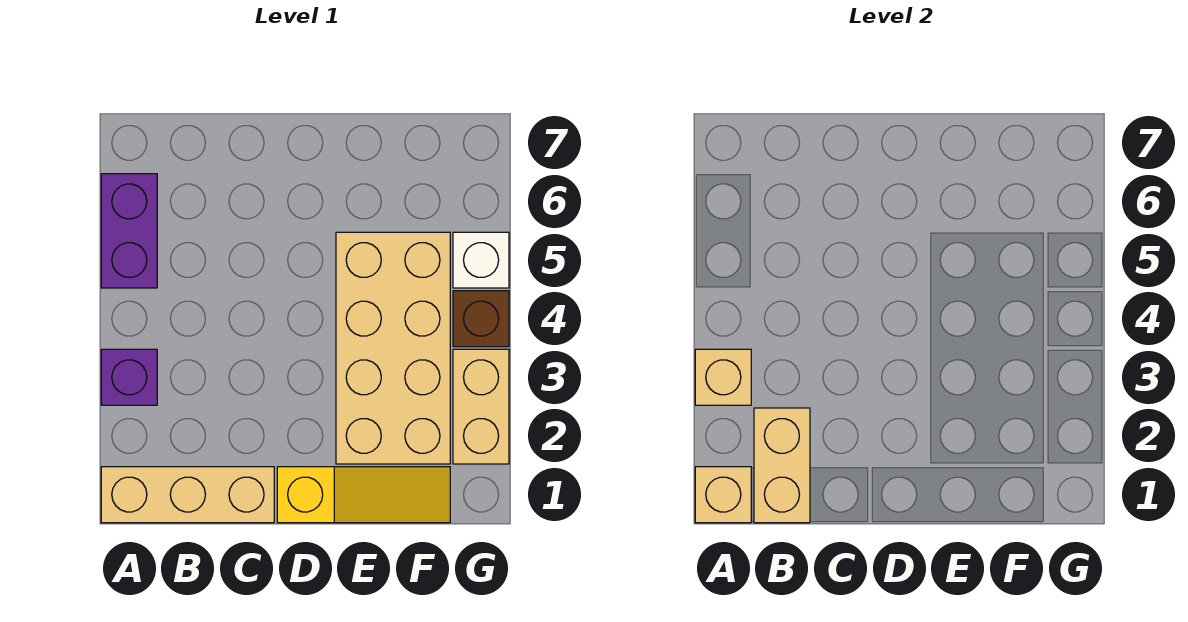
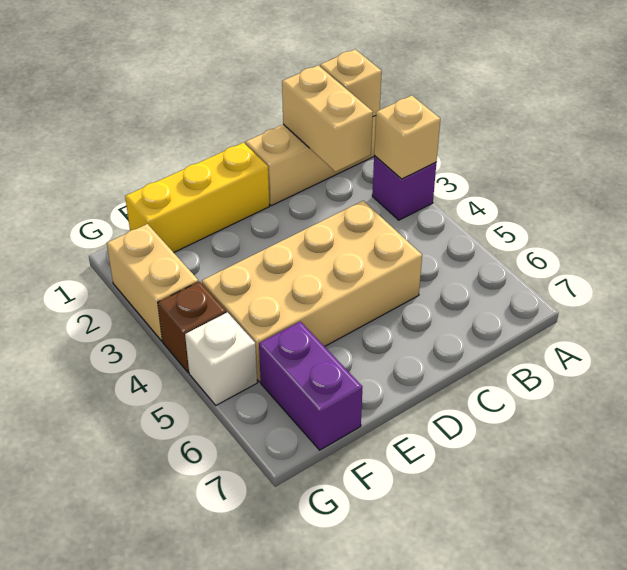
purple 1x2 brick [101,174,157,288] -> purple 1x2 brick moved to [259,322,362,450]
yellow 1x3 slope [277,467,450,523] -> yellow 1x3 brick [125,143,269,252]
tan 2x4 brick [336,232,450,464] -> tan 2x4 brick turned to [202,201,422,382]

